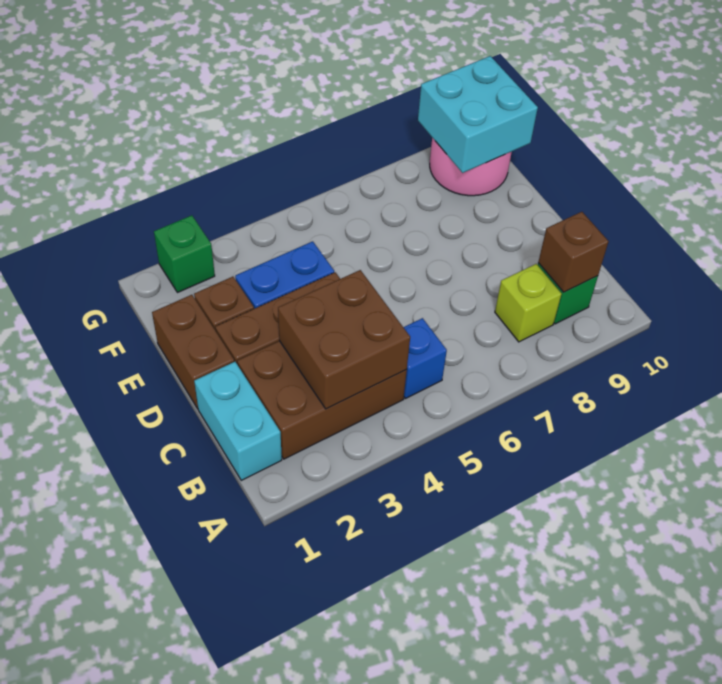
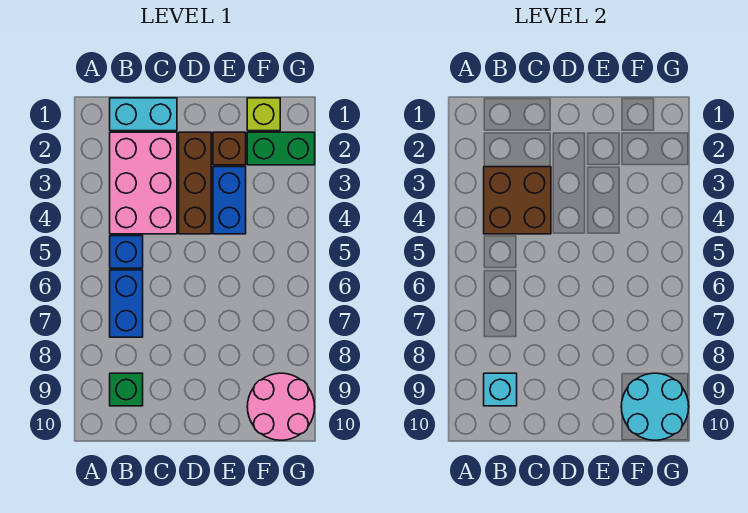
brown 2x3 brick [237,341,407,459] -> pink 2x3 brick [110,132,177,234]
none -> blue 1x2 brick [110,270,143,337]
lime 1x1 brick [495,264,561,342] -> lime 1x1 brick moved to [247,98,280,131]
brown 1x1 brick [538,212,609,292] -> cyan 1x1 brick [484,373,517,406]
brown 1x2 brick [152,295,234,409] -> none
cyan 2x2 brick [418,56,538,173] -> cyan 2x2 round brick [621,373,689,440]
green 1x1 brick [154,215,215,293] -> green 1x2 brick [247,132,315,165]

